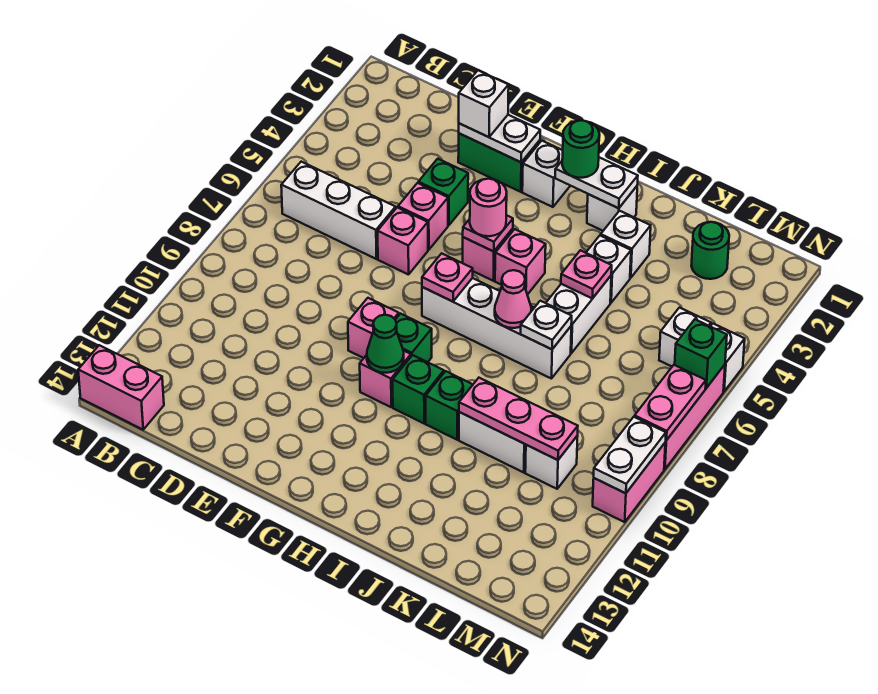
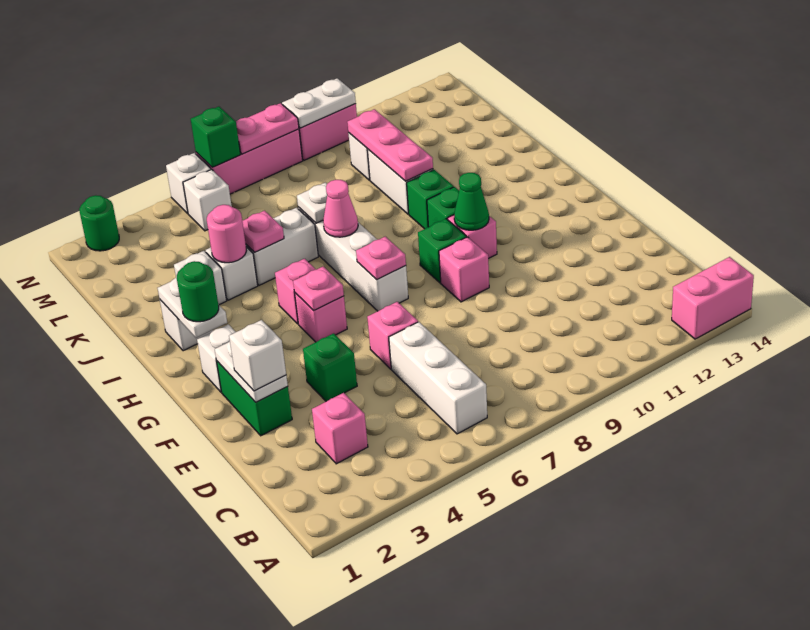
pink 1x2 brick [78,345,164,430] -> pink 1x2 brick turned to [672,257,754,339]
pink 1x1 brick [398,183,448,250] -> pink 1x1 brick moved to [312,393,368,464]
pink 1x1 round brick [470,179,507,236] -> pink 1x1 round brick moved to [207,205,246,263]
green 1x1 round brick [691,222,729,279] -> green 1x1 round brick moved to [79,195,119,251]

